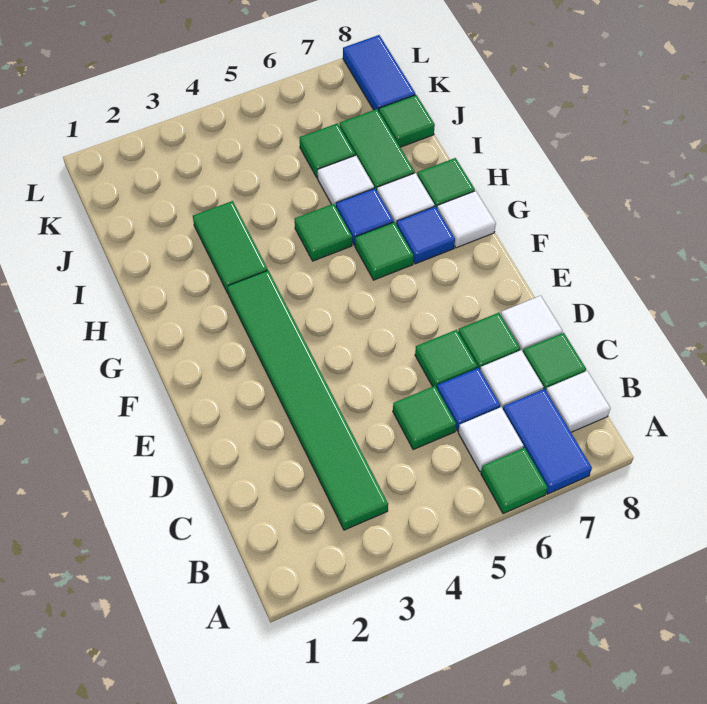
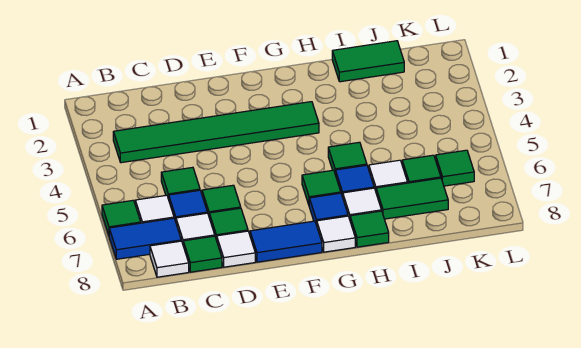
green 1x2 tile [193,201,268,293] -> green 1x2 tile moved to [332,41,404,82]
green 1x1 tile [379,95,435,147] -> green 1x1 tile moved to [436,150,474,186]
blue 1x2 tile [343,35,415,111] -> blue 1x2 tile moved to [250,221,322,262]

